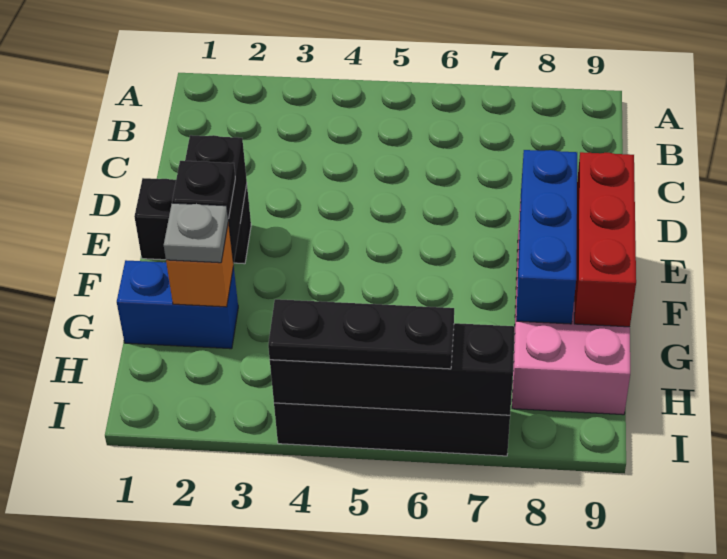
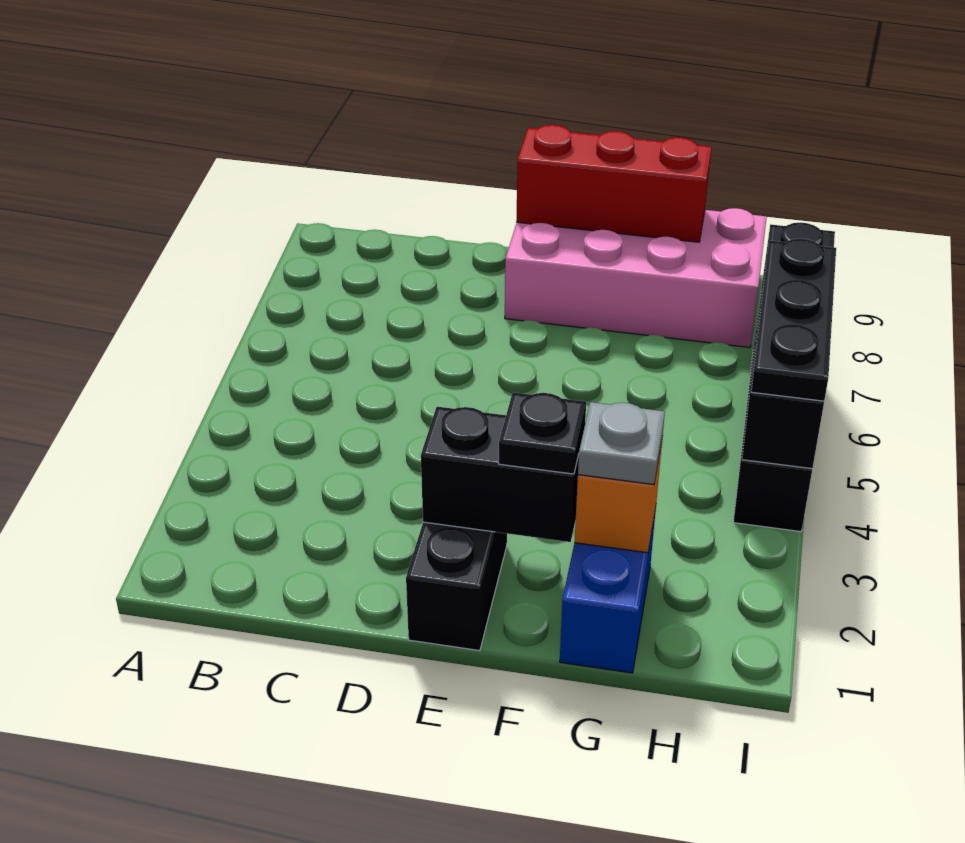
blue 1x3 brick [516,150,577,324] -> none

